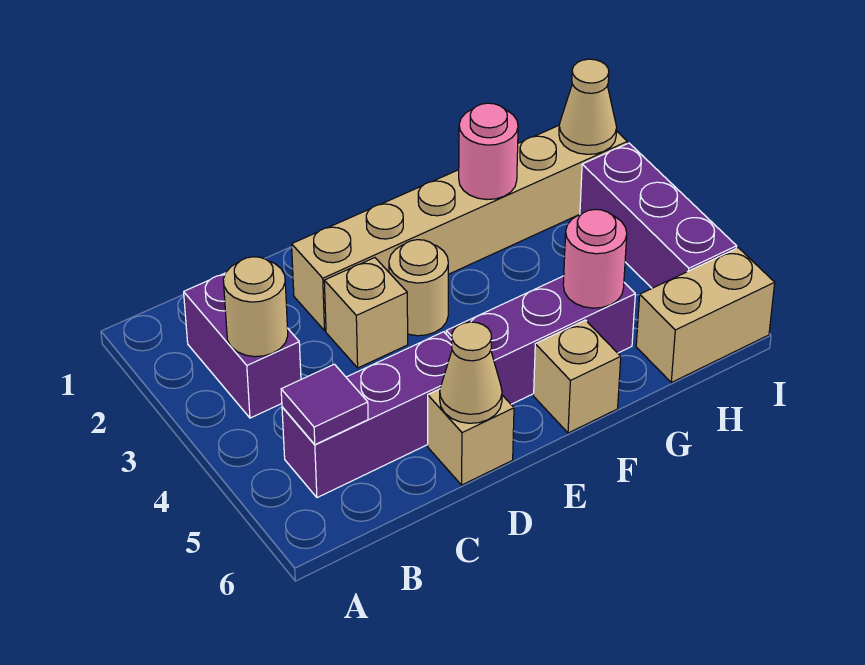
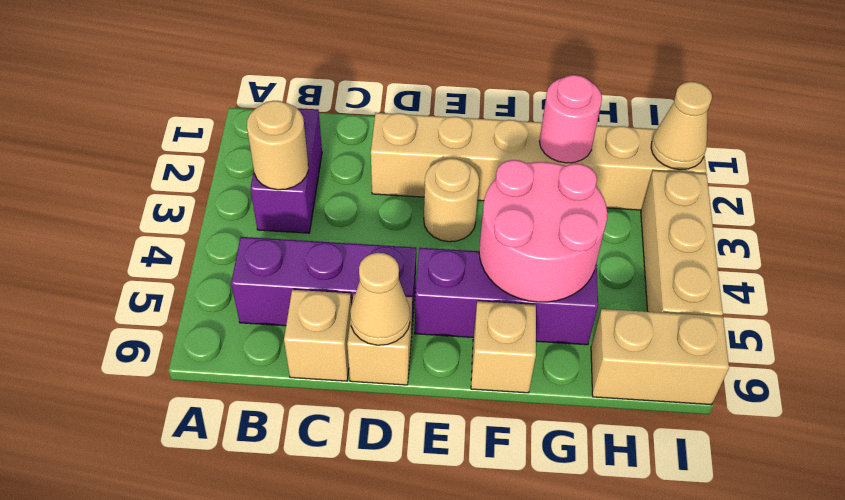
purple 1x1 tile [281,364,368,444] -> none
tan 1x1 brick [324,258,408,368] -> tan 1x1 brick moved to [284,290,351,381]
pink 1x1 round brick [563,209,627,308] -> pink 2x2 round brick [479,160,607,302]
purple 1x3 brick [580,143,737,288] -> tan 1x3 brick [641,171,723,316]

